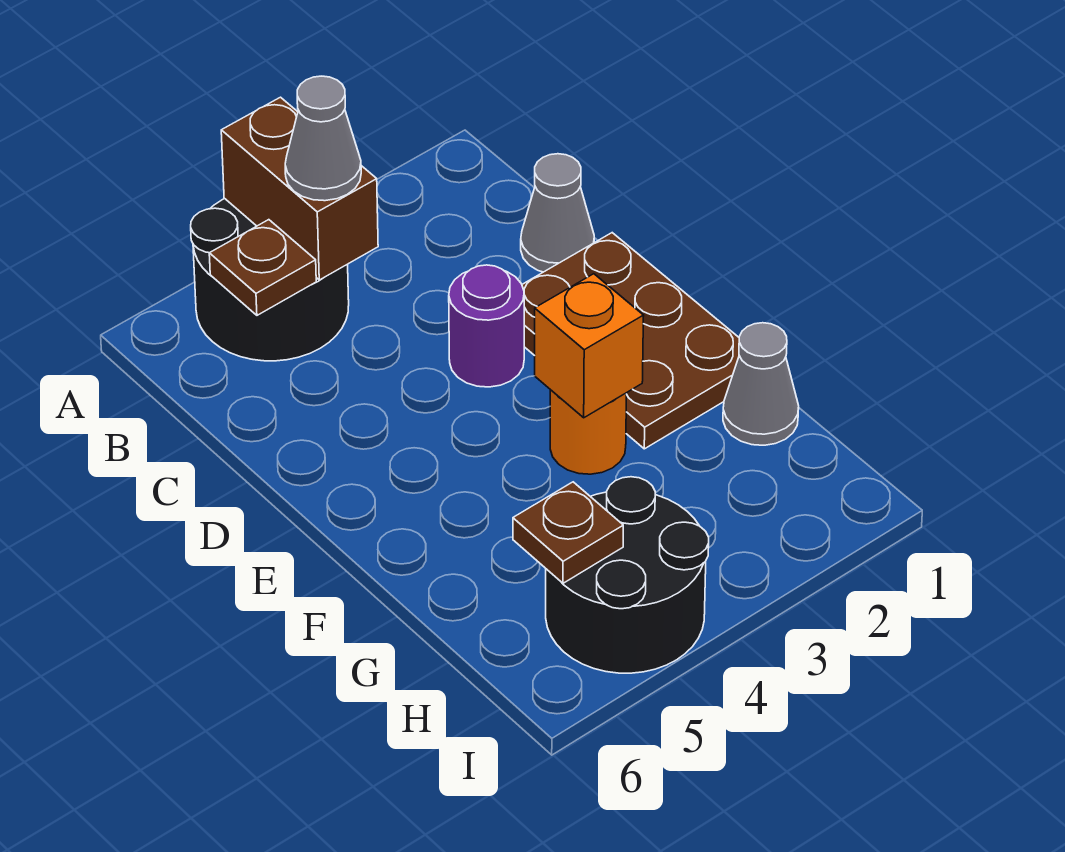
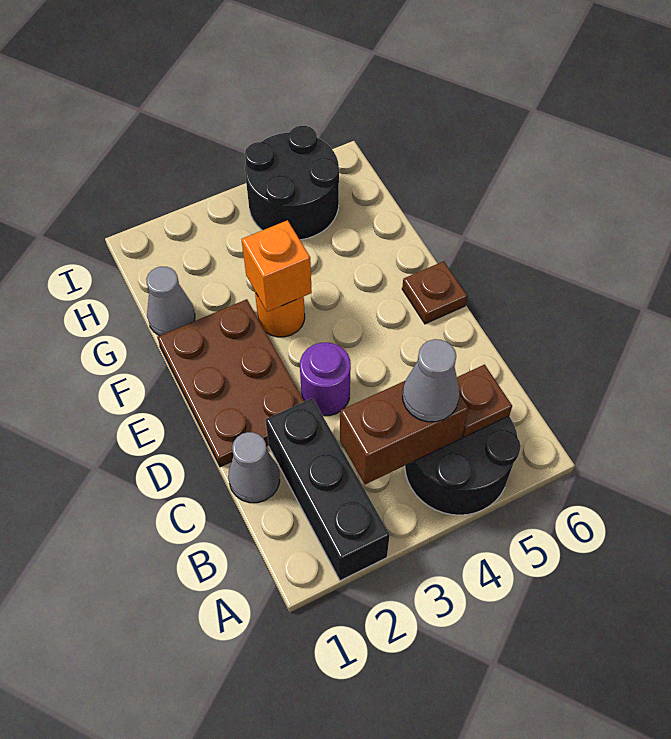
none -> black 1x3 brick [265,398,390,581]
brown 1x2 brick [221,97,378,280] -> brown 1x2 brick turned to [340,381,469,484]
brown 1x1 plate [513,482,623,583] -> brown 1x1 plate moved to [402,261,467,324]

